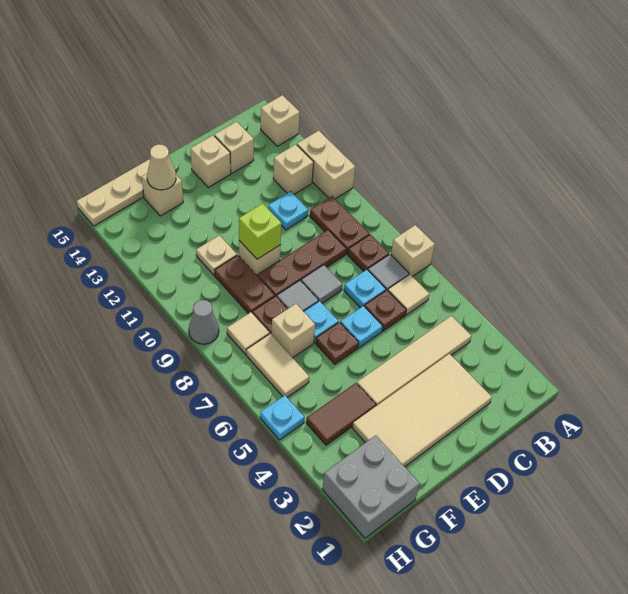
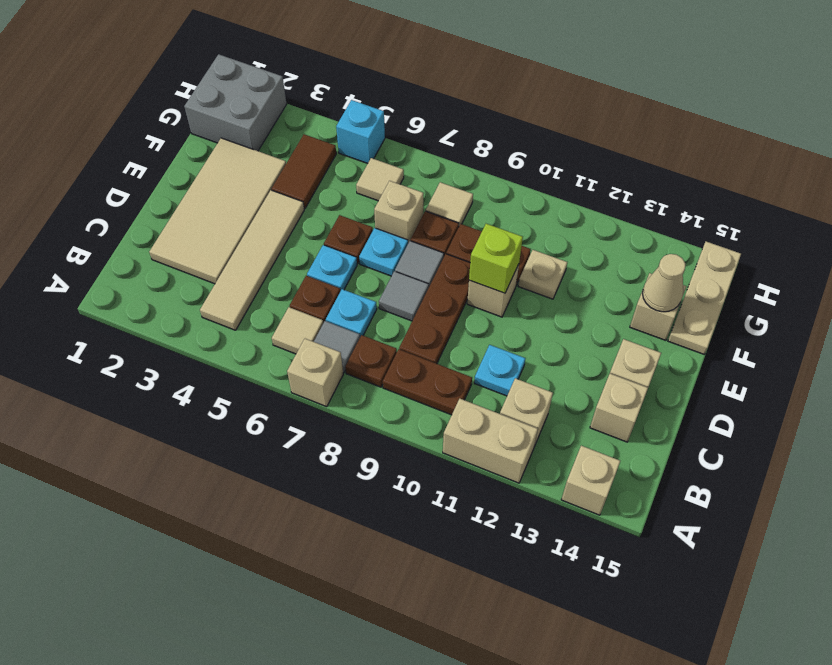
tan 1x2 tile [246,334,309,397] -> tan 1x1 tile [356,158,404,201]
cyan 1x1 plate [260,395,304,440] -> cyan 1x1 brick [336,100,385,163]
grey 1x1 cone [189,300,219,344] -> none

